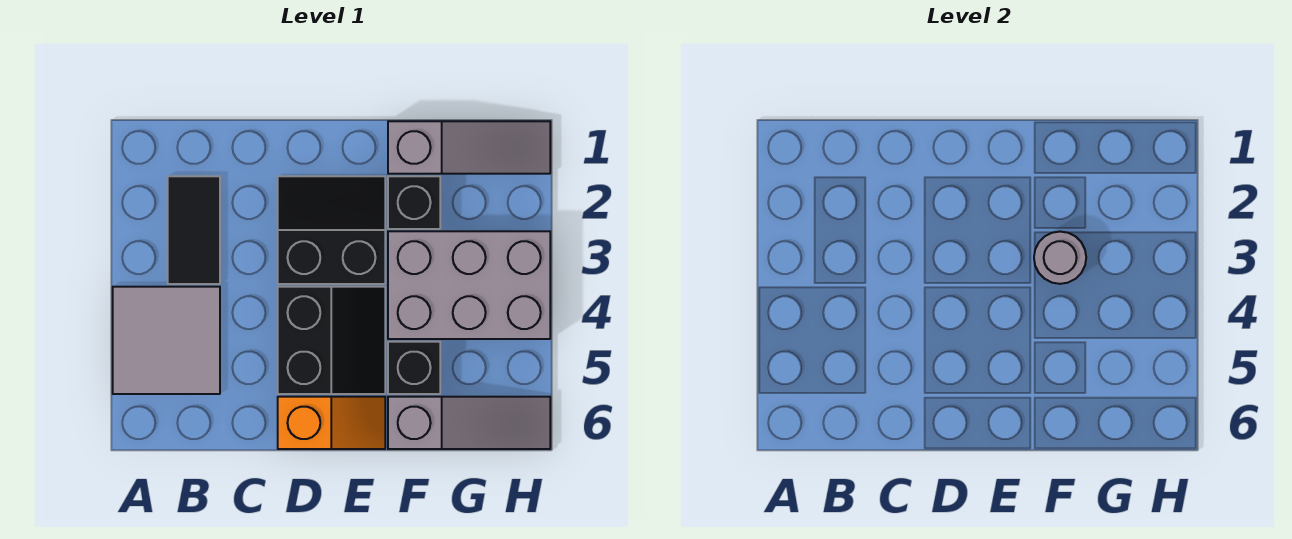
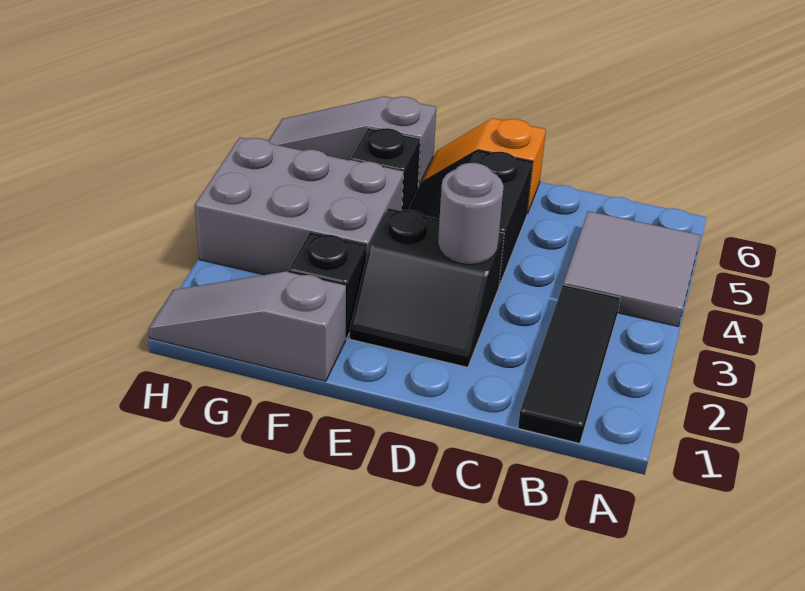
black 1x2 tile [168,176,220,284] -> black 1x3 tile [518,285,620,444]
grey 1x1 round brick [1034,232,1086,284] -> grey 1x1 round brick moved to [438,163,504,264]

